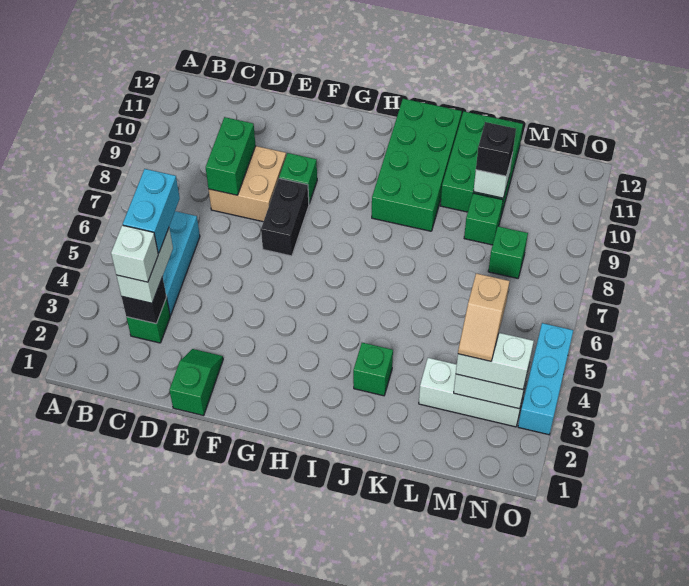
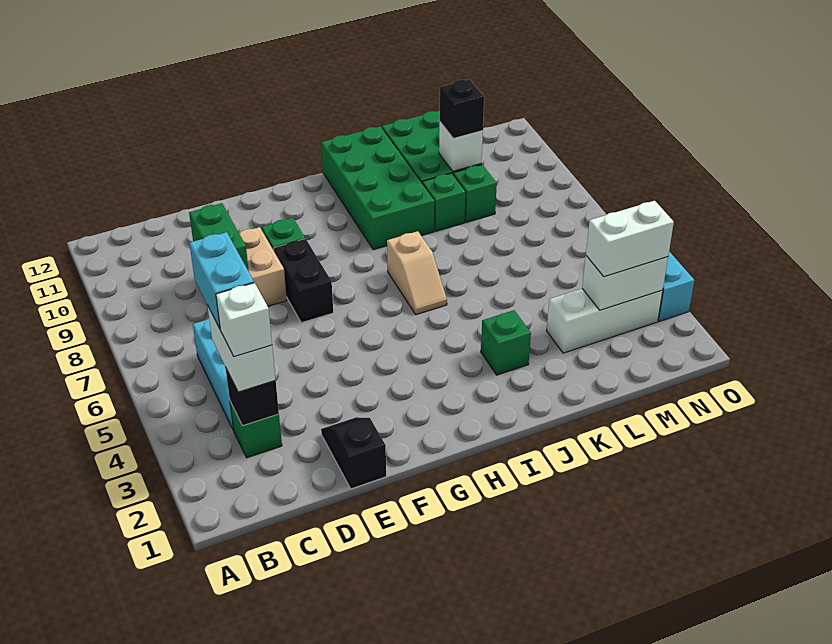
green 1x2 slope [169,349,223,416] -> black 1x2 slope [321,417,386,489]
tan 1x2 slope [458,273,510,361] -> tan 1x2 slope moved to [387,231,447,315]
green 1x1 brick [488,226,528,278] -> green 1x1 brick moved to [422,173,466,231]

